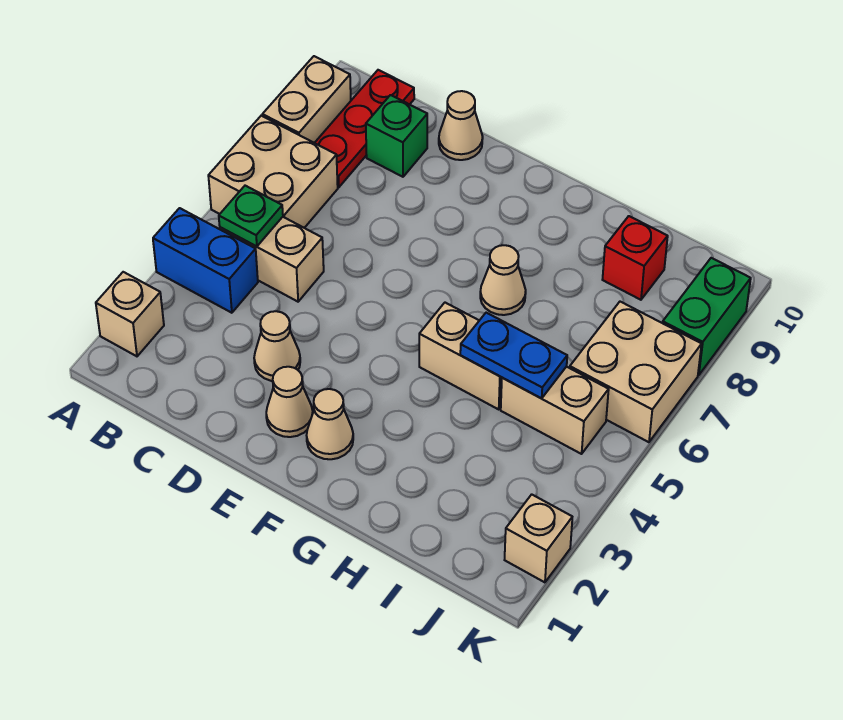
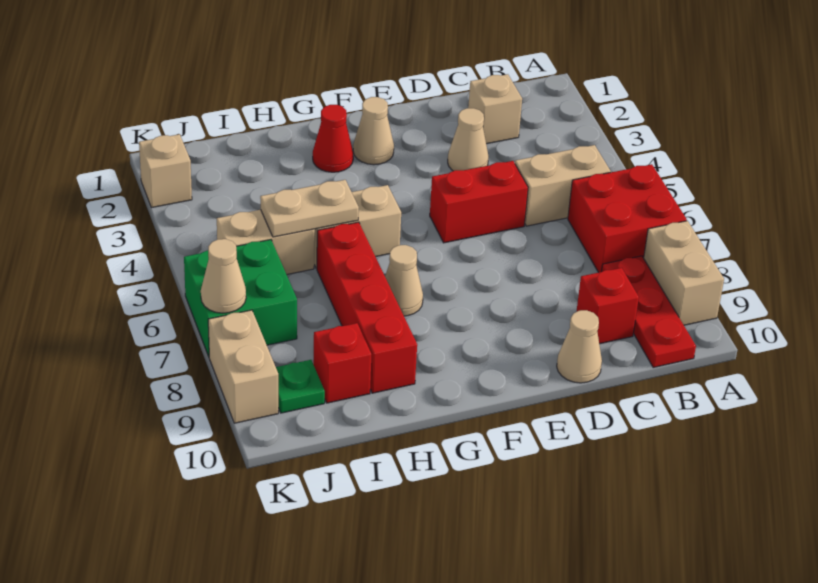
tan 1x1 brick [96,272,164,356] -> tan 1x1 brick moved to [468,74,522,144]
blue 1x2 brick [153,208,258,313] -> none
tan 2x2 brick [208,116,338,228] -> red 2x2 brick [568,164,687,273]
green 1x1 plate [219,186,283,247] -> green 1x1 plate moved to [276,360,325,413]
green 1x1 brick [366,95,427,177] -> red 1x1 brick [576,268,639,344]
none -> red 1x2 brick [430,161,528,243]
tan 1x1 cone [266,367,313,437] -> tan 1x1 cone moved to [201,239,246,313]
none -> red 1x1 cone [313,105,353,172]
blue 1x2 plate [460,313,567,398] -> tan 1x2 plate [260,180,359,237]
none -> red 1x4 brick [317,222,417,393]
tan 2x2 brick [570,302,702,442] -> green 2x2 brick [184,240,297,356]
green 1x2 brick [663,258,751,375] -> tan 1x2 brick [208,310,278,423]

